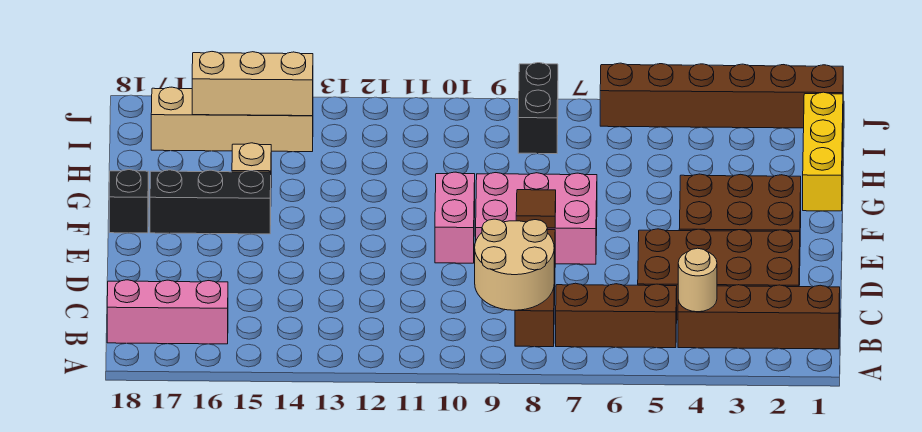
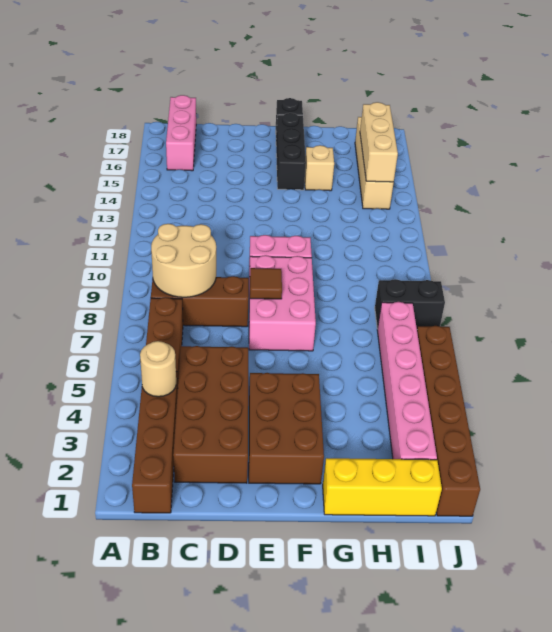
none -> pink 1x6 brick [377,302,437,460]

